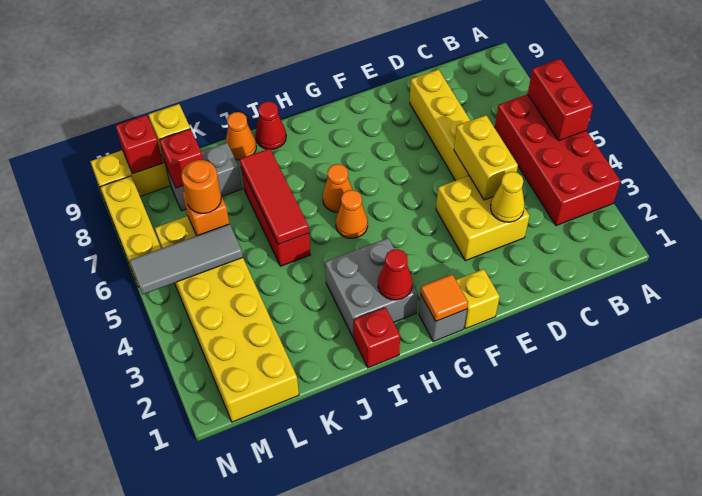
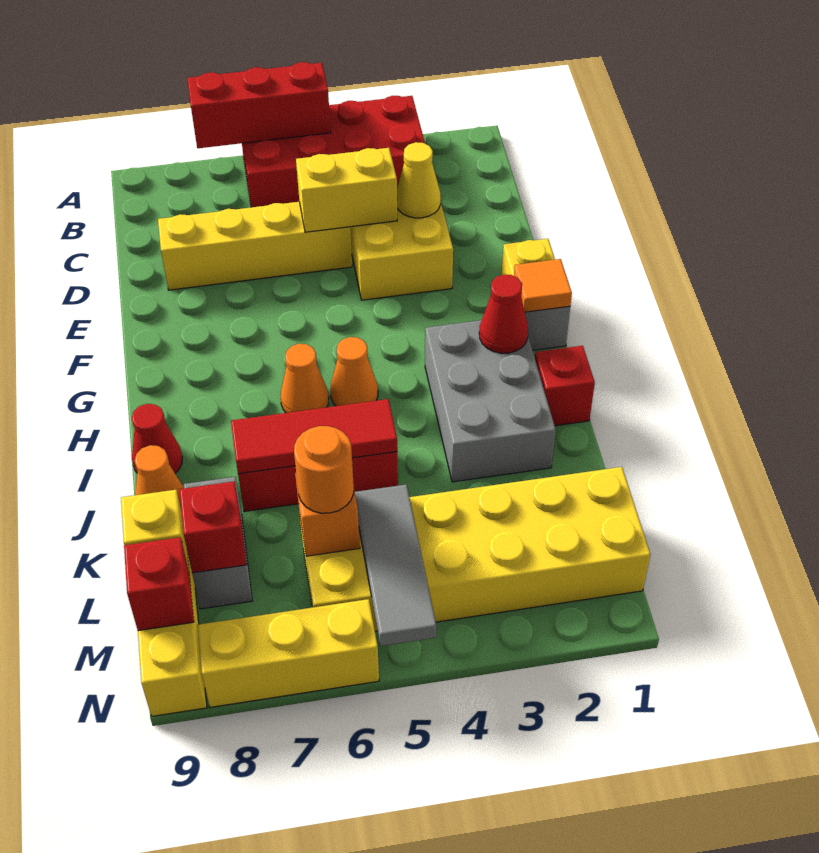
red 1x2 brick [528,59,593,141] -> red 1x3 brick [187,62,331,148]
grey 2x2 brick [325,238,418,338] -> grey 2x3 brick [425,320,556,482]

